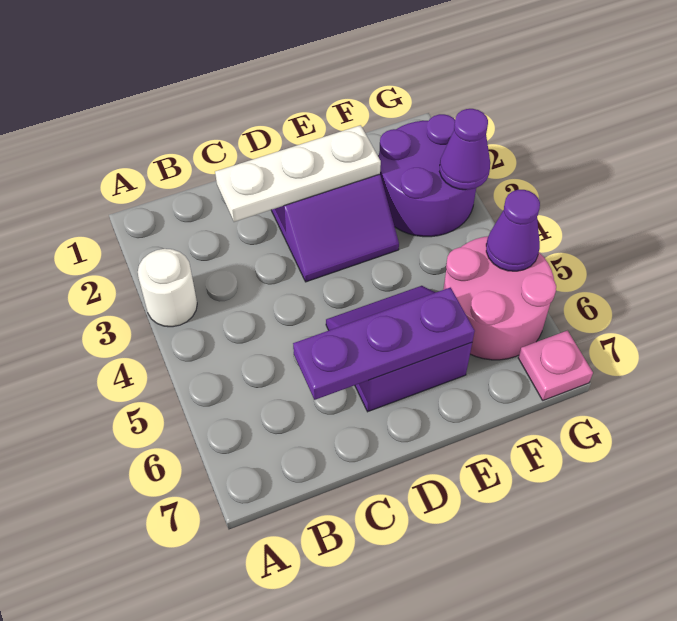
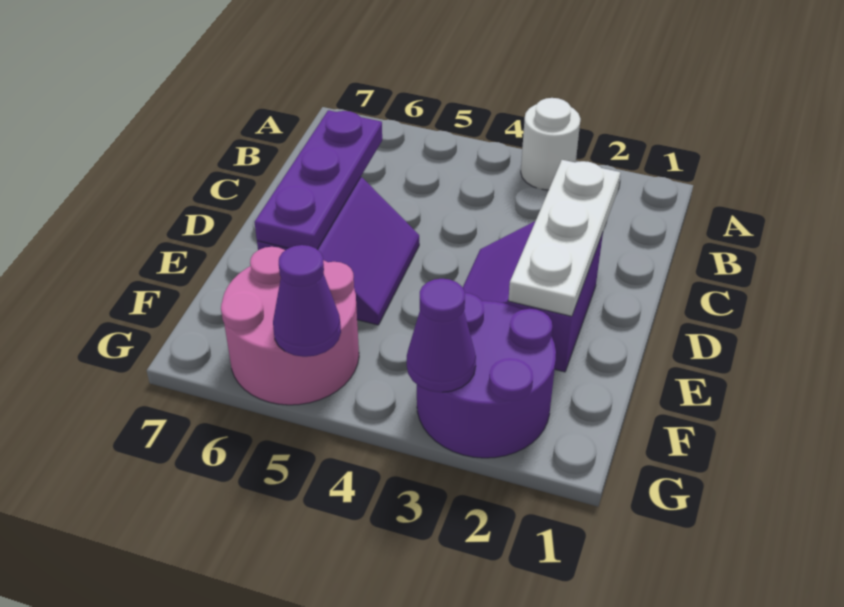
pink 1x1 plate [518,331,593,400] -> none

